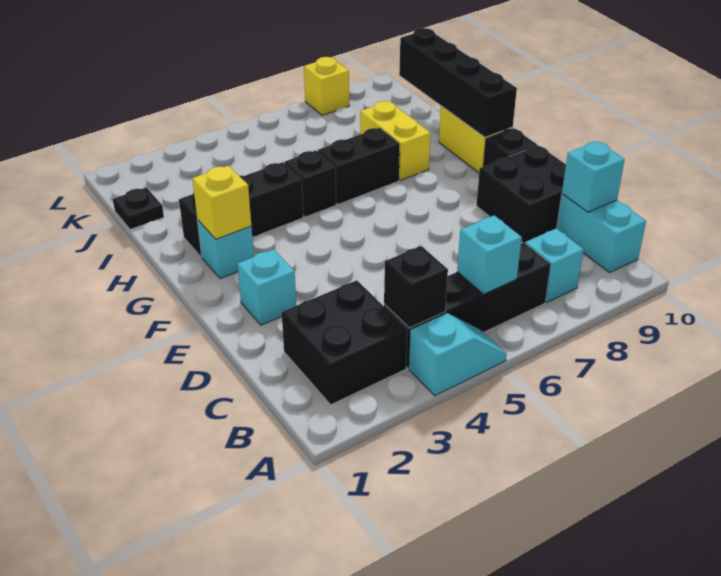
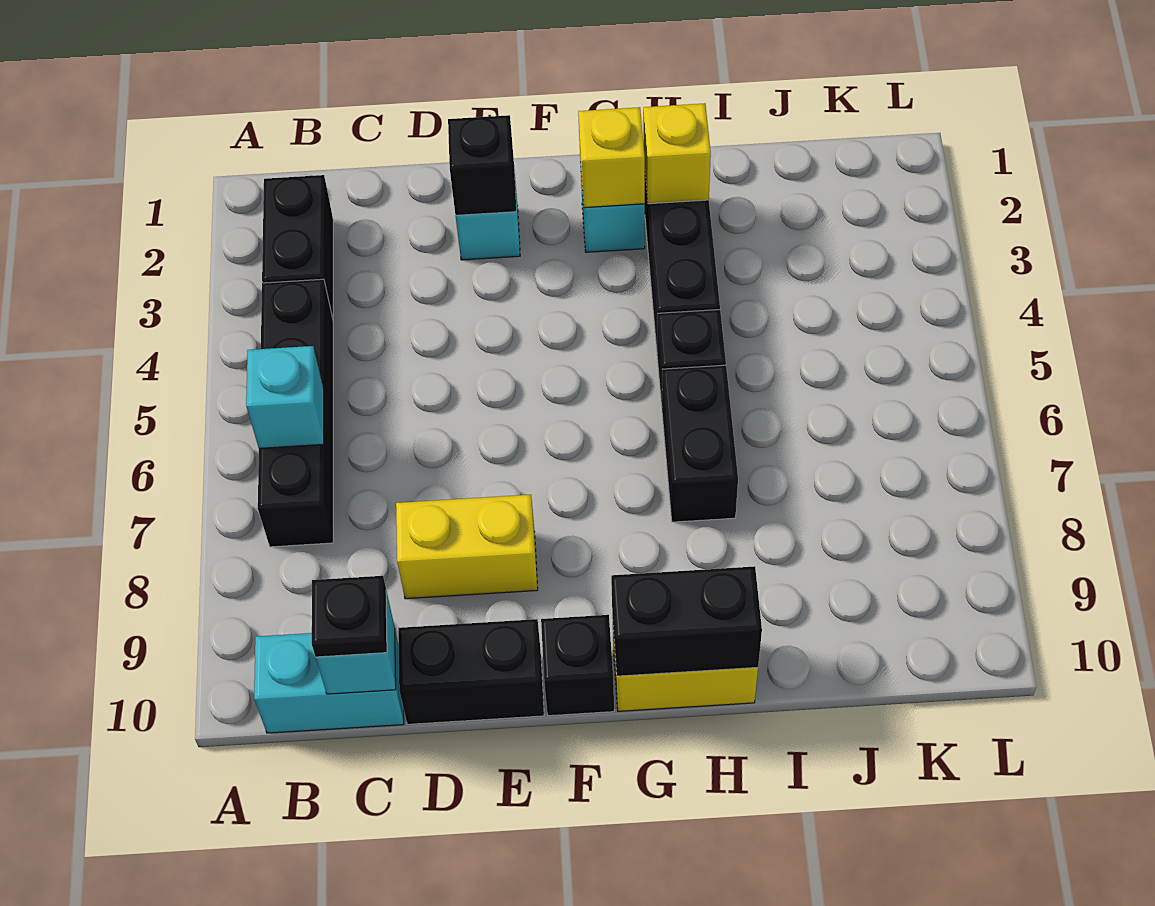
cyan 1x2 slope [409,313,507,396] -> none
black 2x2 brick [282,280,407,405] -> black 1x2 brick [262,175,333,318]
black 1x1 brick [384,246,448,328] -> black 1x1 brick moved to [448,115,516,215]
cyan 1x1 brick [525,228,584,302] -> none
black 2x2 brick [476,145,566,243] -> black 1x2 brick [398,619,544,724]
black 1x4 brick [399,28,517,137] -> black 1x2 brick [611,566,762,676]
yellow 1x2 brick [360,101,431,180] -> yellow 1x2 brick moved to [396,495,538,599]
black 1x1 plate [113,187,164,230] -> black 1x1 plate moved to [312,576,387,657]
yellow 1x1 brick [304,57,349,115] -> yellow 1x1 brick moved to [643,103,711,204]

